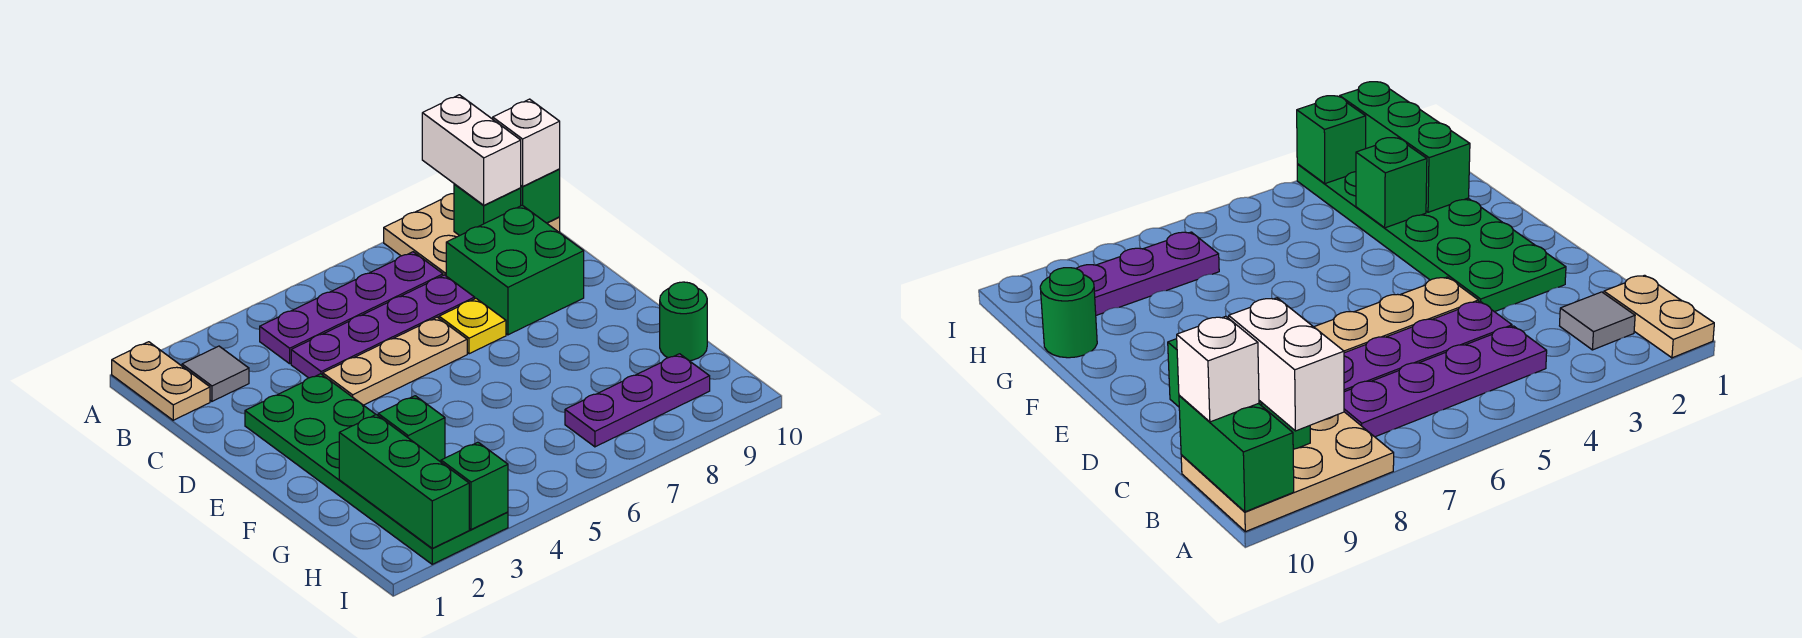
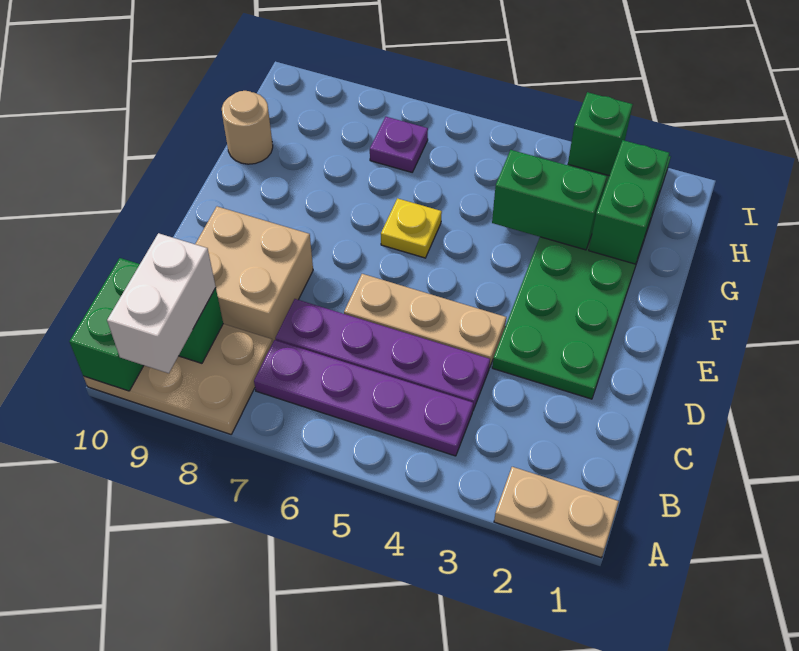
tan 1x2 plate [112,342,210,420] -> tan 1x2 plate turned to [494,467,619,558]
grey 1x1 tile [182,346,249,401] -> none
white 1x1 brick [493,99,560,186] -> none
green 2x2 brick [446,205,584,335] -> tan 2x2 brick [196,207,313,343]
yellow 1x1 plate [439,299,506,354] -> yellow 1x1 plate moved to [381,198,442,258]
green 1x3 brick [339,415,469,548] -> green 1x2 brick [589,140,669,264]
green 1x1 brick [378,396,445,462] -> green 1x2 brick [492,150,607,250]
green 1x1 round brick [660,282,707,361] -> tan 1x1 round brick [222,91,273,164]
purple 1x3 plate [565,354,710,447] -> purple 1x1 plate [370,117,428,172]

